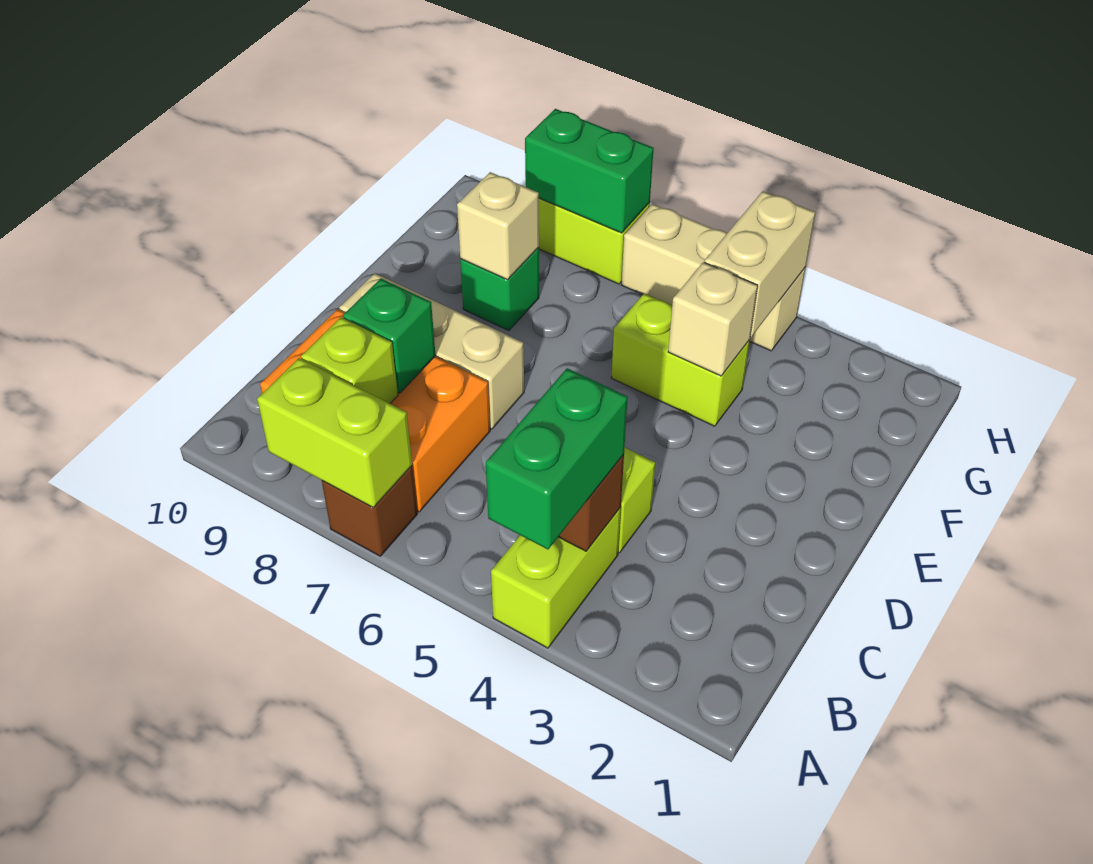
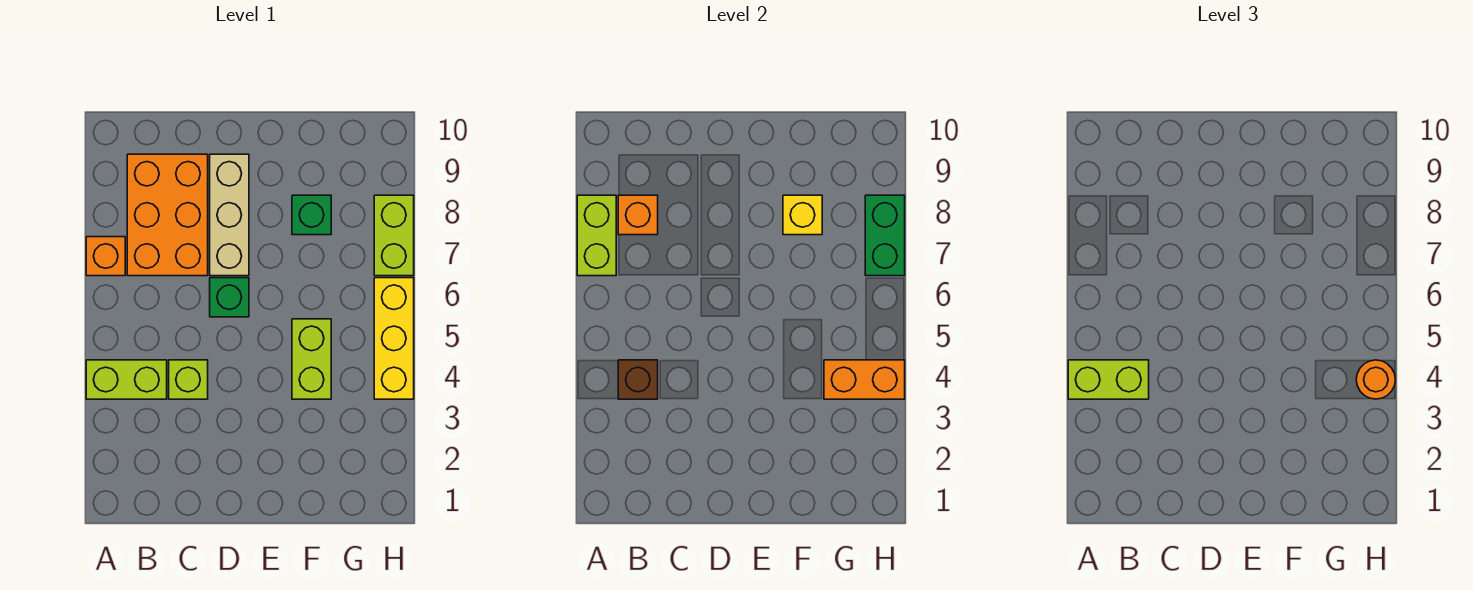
green 1x2 brick [486,368,628,549] -> lime 1x2 brick [1068,360,1149,399]
brown 1x1 brick [322,466,417,556] -> orange 1x1 brick [86,237,125,276]
lime 1x1 brick [301,318,398,403] -> orange 1x1 brick [618,195,658,235]
green 1x1 brick [343,279,436,393] -> green 1x1 brick moved to [210,278,249,317]
tan 1x1 brick [668,262,758,376] -> none
tan 1x1 brick [457,172,539,280] -> yellow 1x1 brick [783,195,822,235]
tan 1x2 brick [704,191,815,337] -> orange 1x2 brick [824,360,905,399]
tan 1x3 brick [622,204,806,351] -> yellow 1x3 brick [374,278,414,399]
none -> orange 1x1 round brick [1356,360,1395,399]

